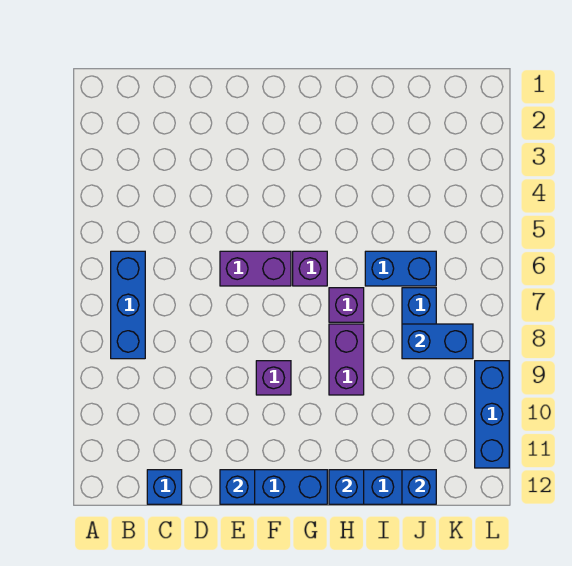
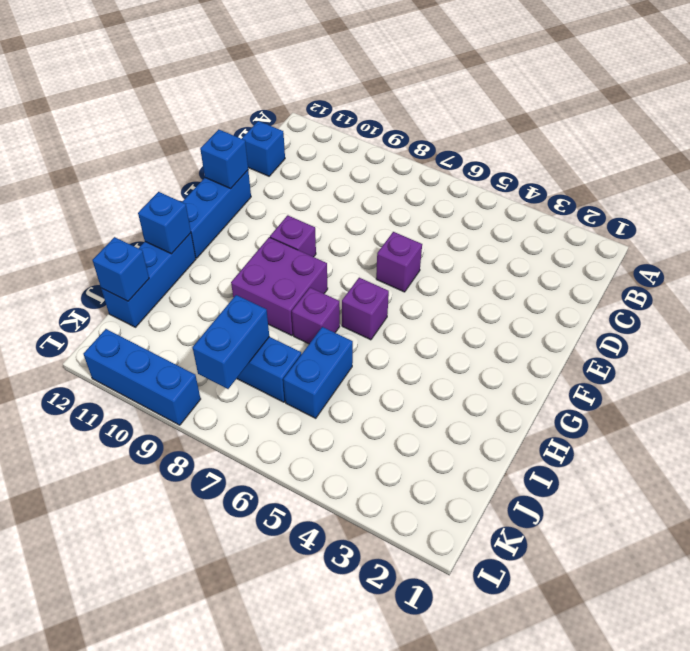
blue 1x3 brick [111,251,145,359] -> none
purple 1x2 brick [220,251,291,286] -> purple 1x1 brick [376,232,422,292]
purple 1x2 brick [329,324,364,395] -> purple 2x2 brick [231,237,328,336]

